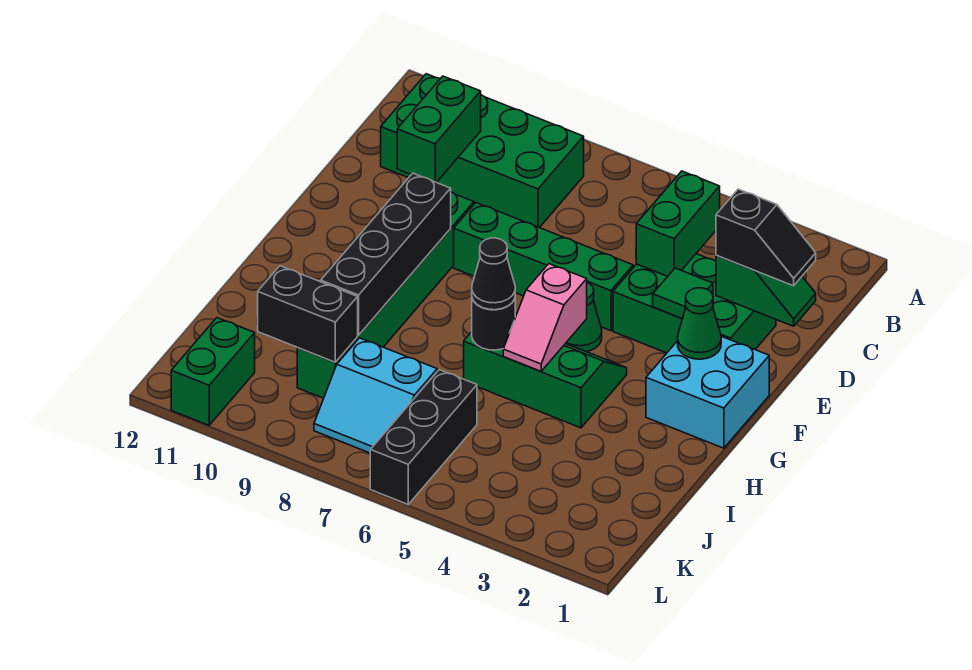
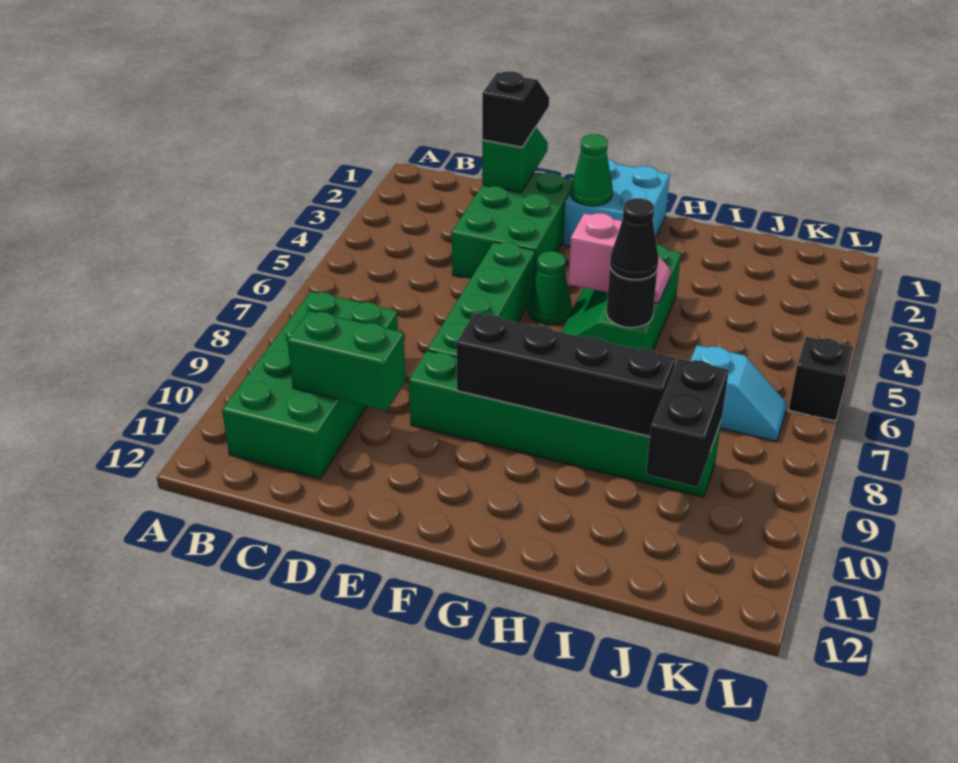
green 1x2 brick [636,171,720,276] -> none
green 1x1 tile [653,268,713,319] -> none
black 1x3 brick [370,370,477,504] -> black 1x1 brick [789,337,853,421]
cyan 2x2 slope [314,338,437,453] -> cyan 1x2 slope [691,345,787,441]
green 1x2 brick [171,318,255,425] -> none

